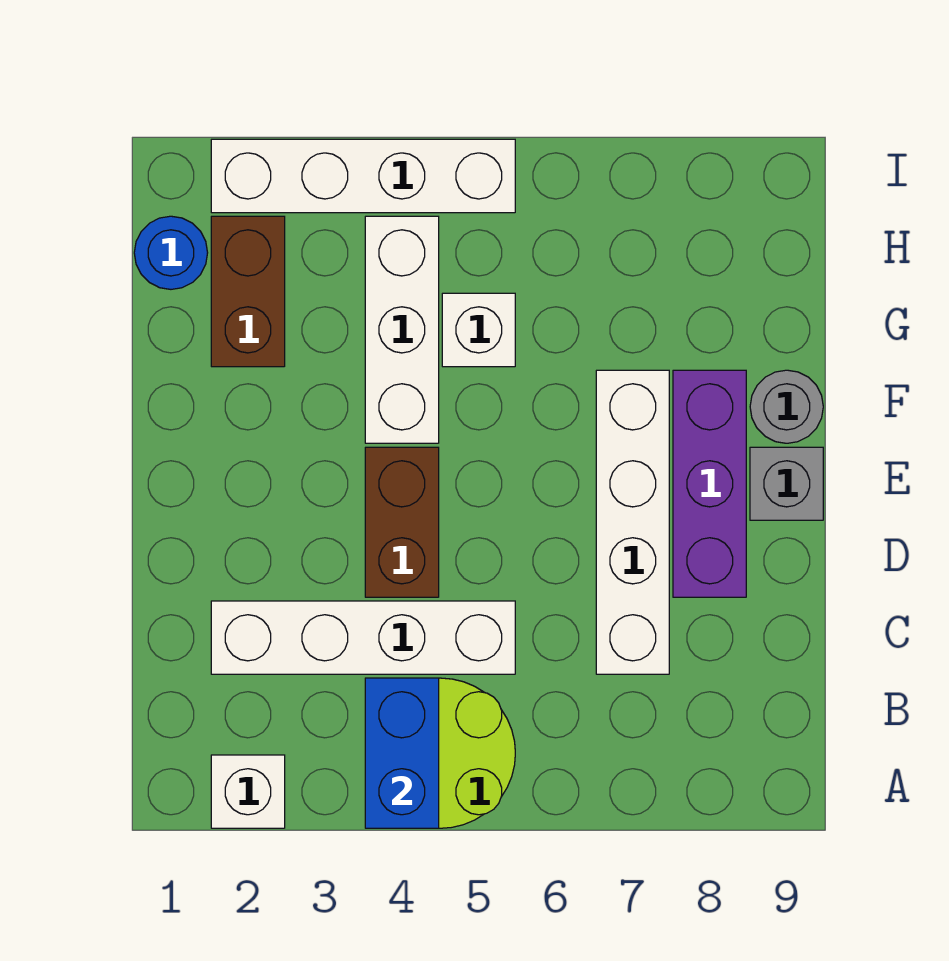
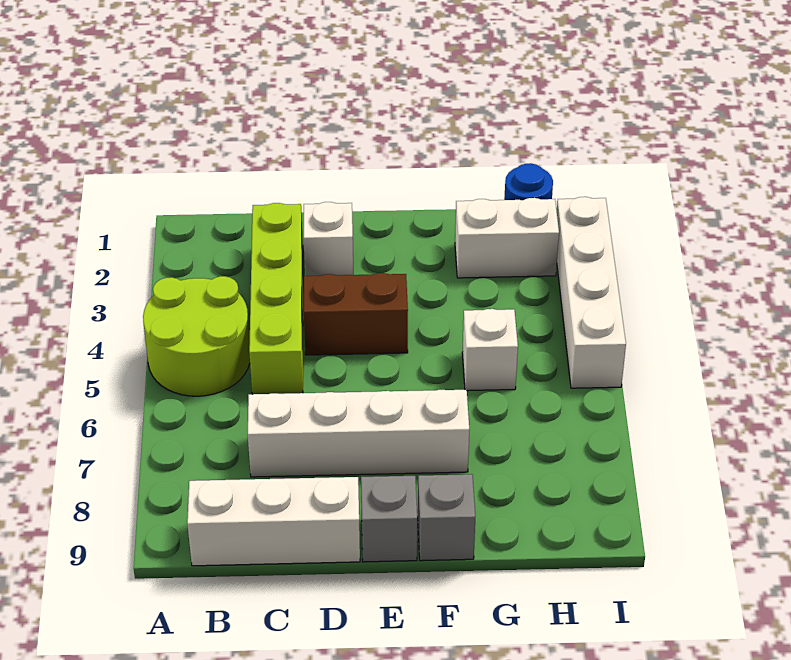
white 1x1 brick [211,755,285,828] -> white 1x1 brick moved to [304,202,354,276]
blue 1x2 brick [365,678,439,828] -> none
white 1x4 brick [211,601,515,674] -> lime 1x4 brick [249,203,303,394]
purple 1x3 brick [673,370,746,597] -> none
white 1x3 brick [365,216,439,443] -> white 1x3 brick moved to [187,477,360,566]
grey 1x1 round brick [750,370,823,443] -> grey 1x1 brick [418,474,475,561]
brown 1x2 brick [211,216,285,367] -> white 1x2 brick [455,198,559,278]

